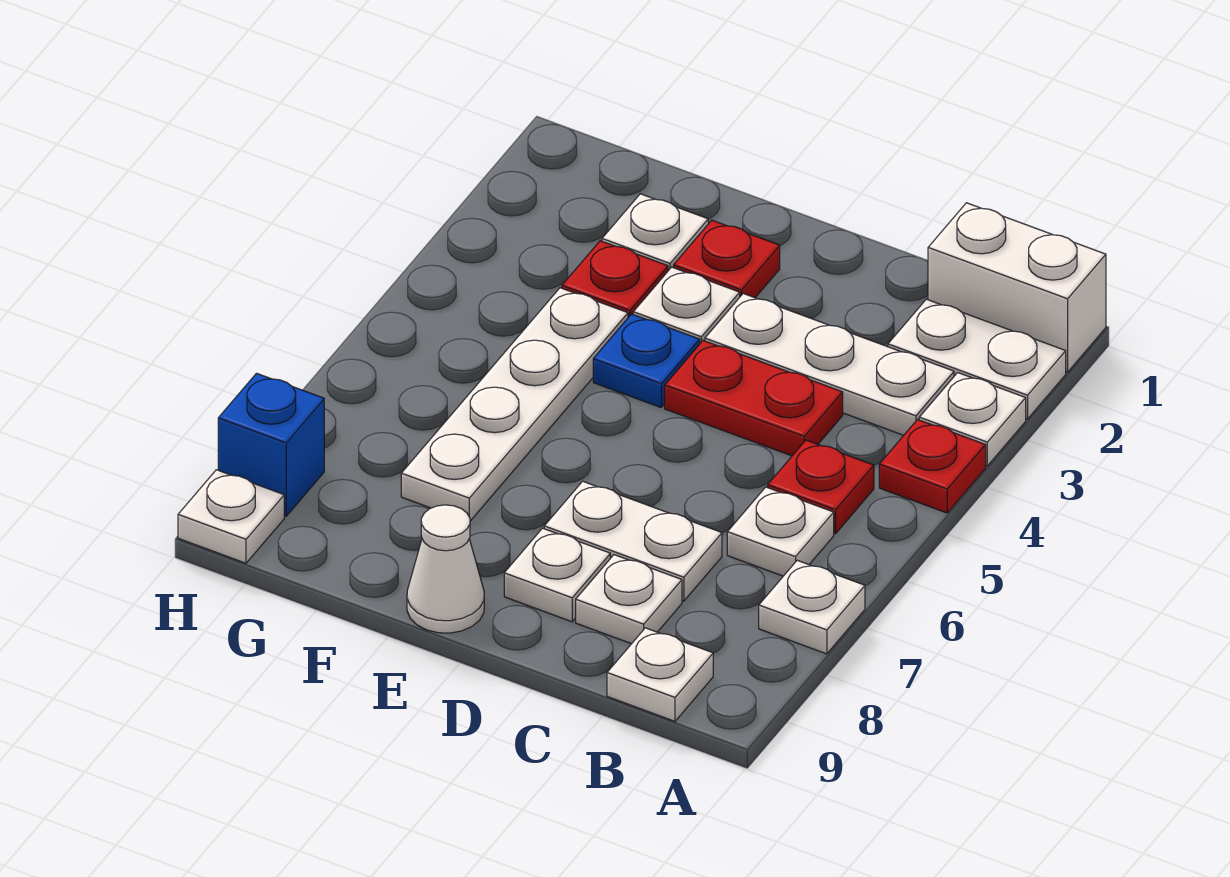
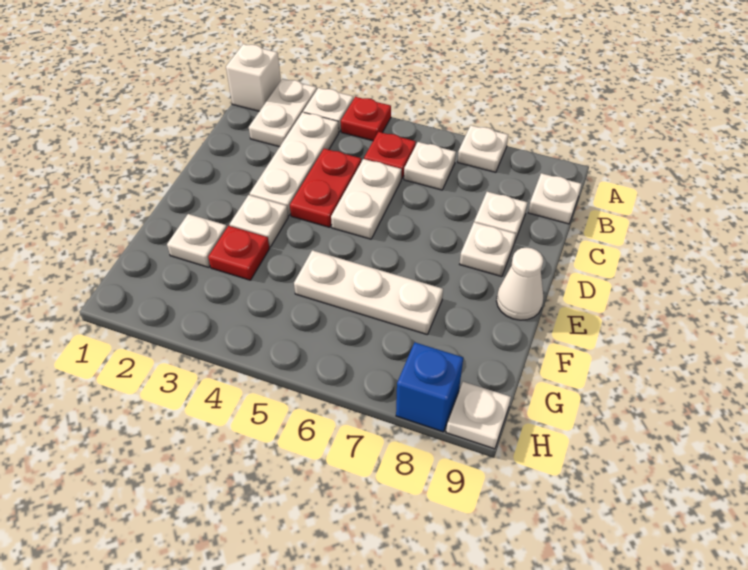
white 1x2 brick [928,203,1106,372] -> white 1x1 brick [226,44,281,111]
white 1x2 plate [544,481,722,601] -> white 1x2 plate moved to [331,159,402,239]
red 1x1 plate [674,220,780,298] -> none
blue 1x1 plate [593,314,700,407] -> none
white 1x4 plate [401,288,628,521] -> white 1x3 plate [294,250,443,335]

